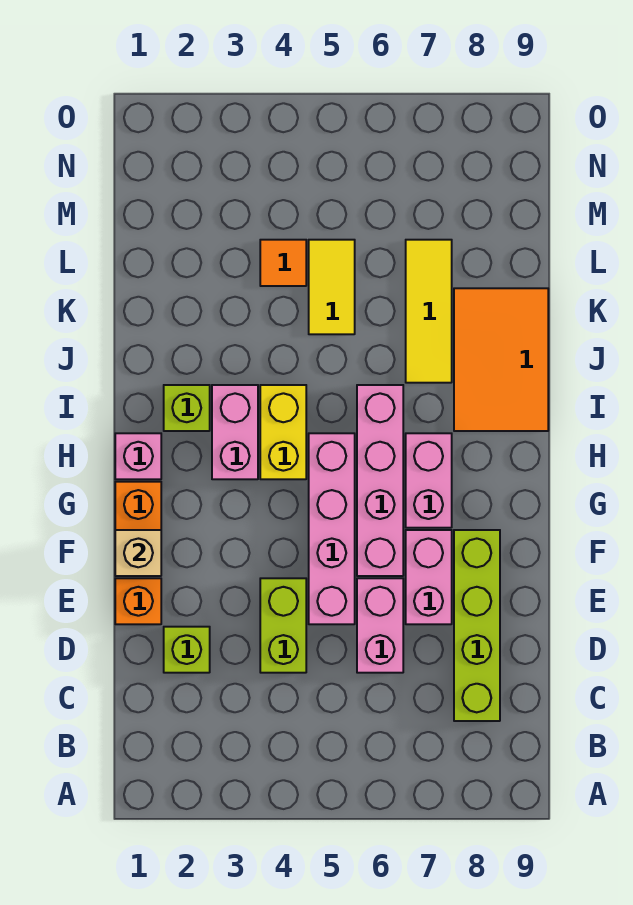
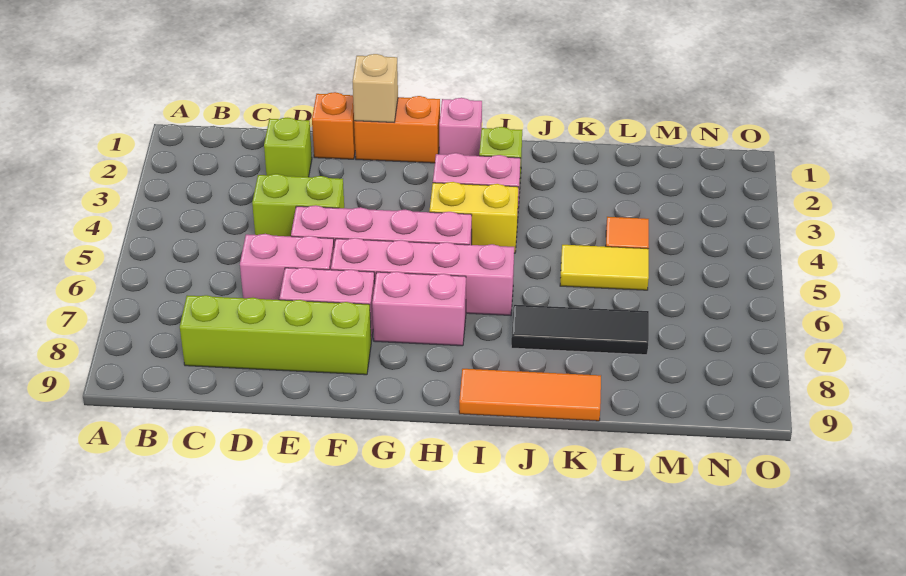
orange 2x3 tile [454,288,548,431] -> orange 1x3 tile [459,369,601,421]
yellow 1x3 tile [406,240,452,383] -> black 1x3 tile [511,305,649,355]

